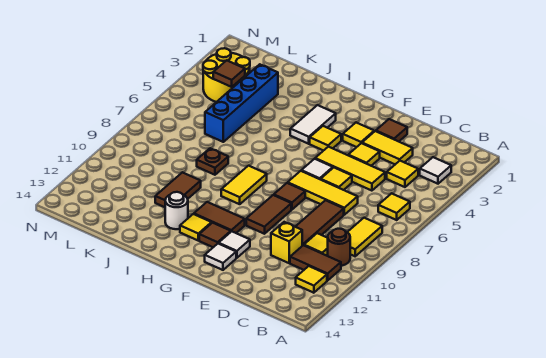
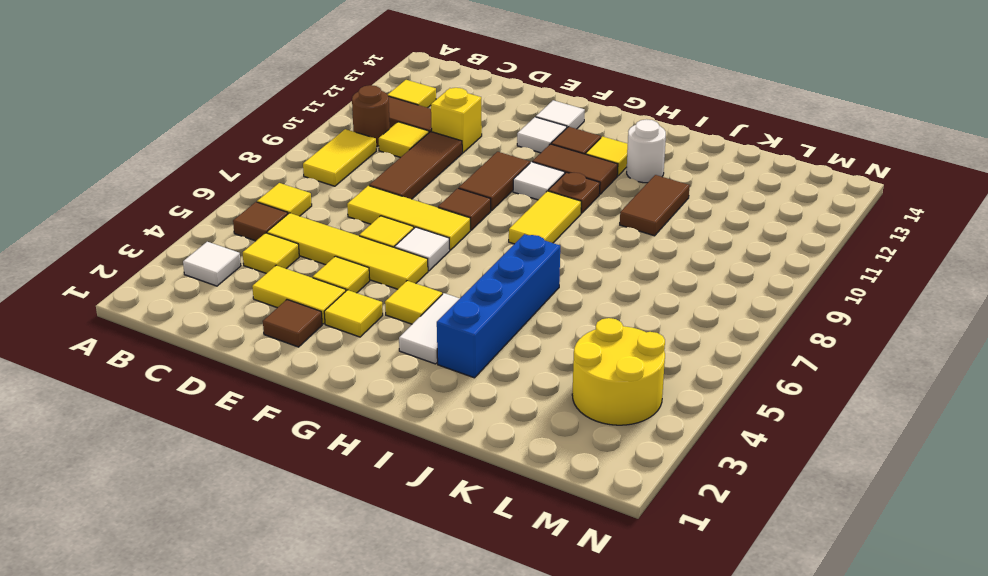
yellow 1x3 tile [315,147,385,191] -> yellow 1x4 tile [267,213,428,289]
none -> white 1x1 tile [513,162,565,200]
brown 1x1 plate [197,148,228,175] -> brown 1x1 plate moved to [548,172,600,213]
blue 1x4 brick [205,64,278,142] -> blue 1x4 brick moved to [437,234,560,378]
brown 1x1 tile [213,60,245,87] -> brown 1x1 tile moved to [233,202,288,241]

